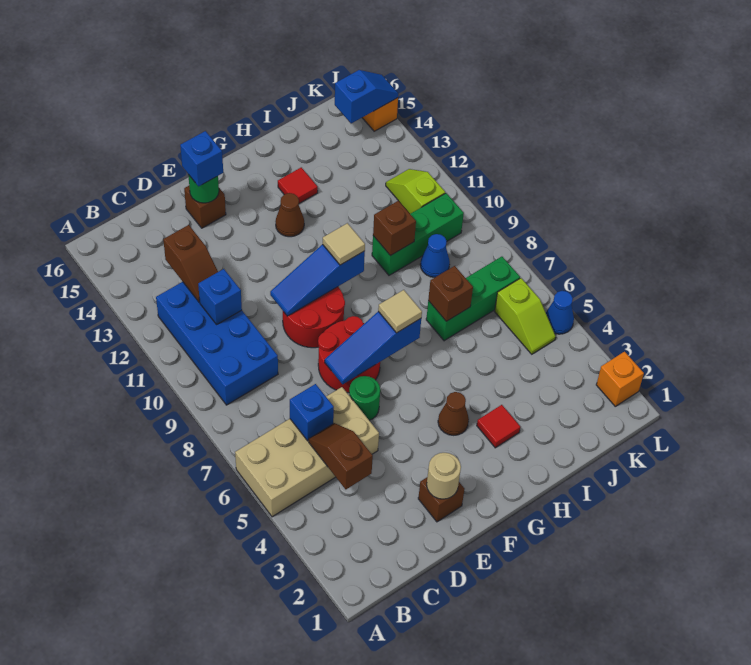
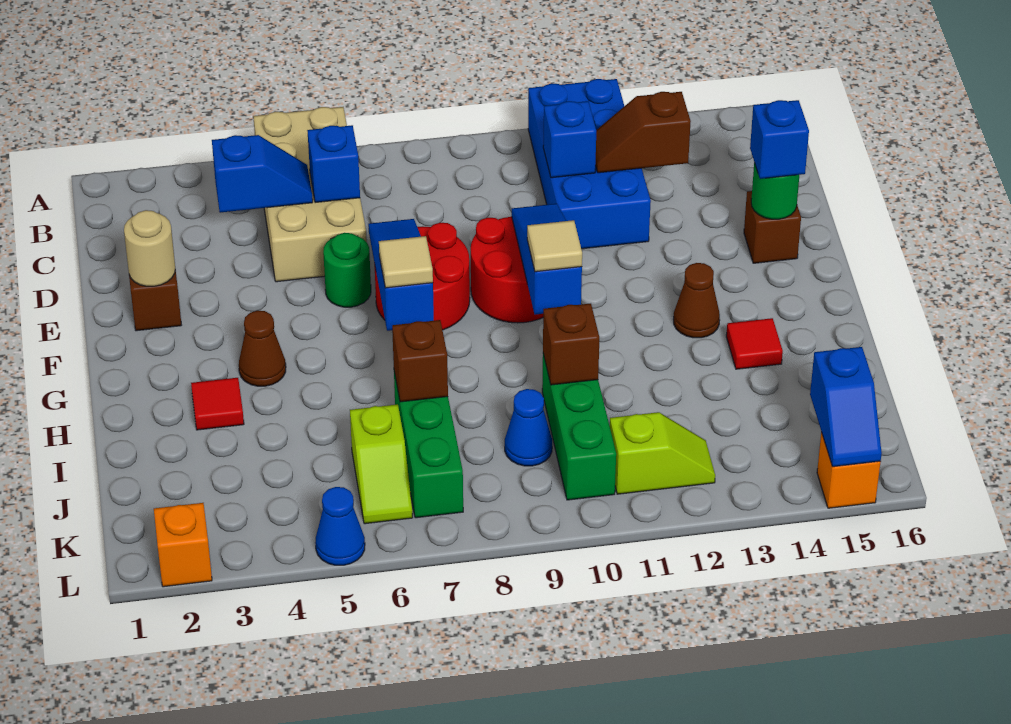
blue 2x4 brick [156,282,278,405] -> blue 2x4 brick turned to [528,79,651,249]
brown 1x2 slope [309,423,373,489] -> blue 1x2 slope [212,135,313,213]
lime 1x2 slope [495,278,556,354] -> lime 1x2 slope turned to [350,404,413,524]

